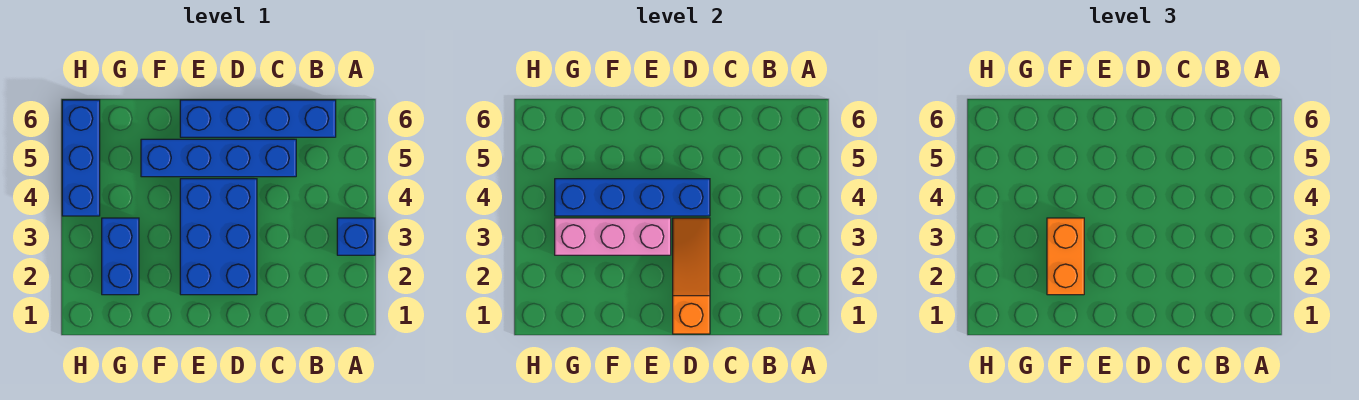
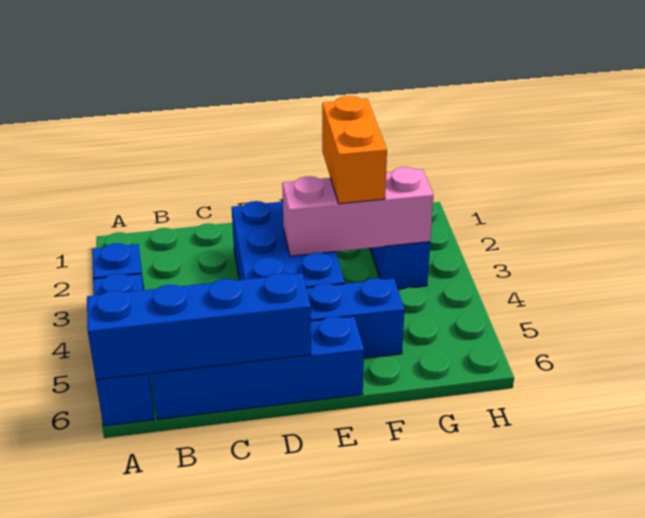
orange 1x3 slope [673,218,710,334] -> none
blue 1x4 brick [555,179,710,216] -> blue 1x4 brick moved to [87,273,311,380]
blue 1x3 brick [62,100,100,216] -> blue 1x3 brick moved to [93,273,154,426]

